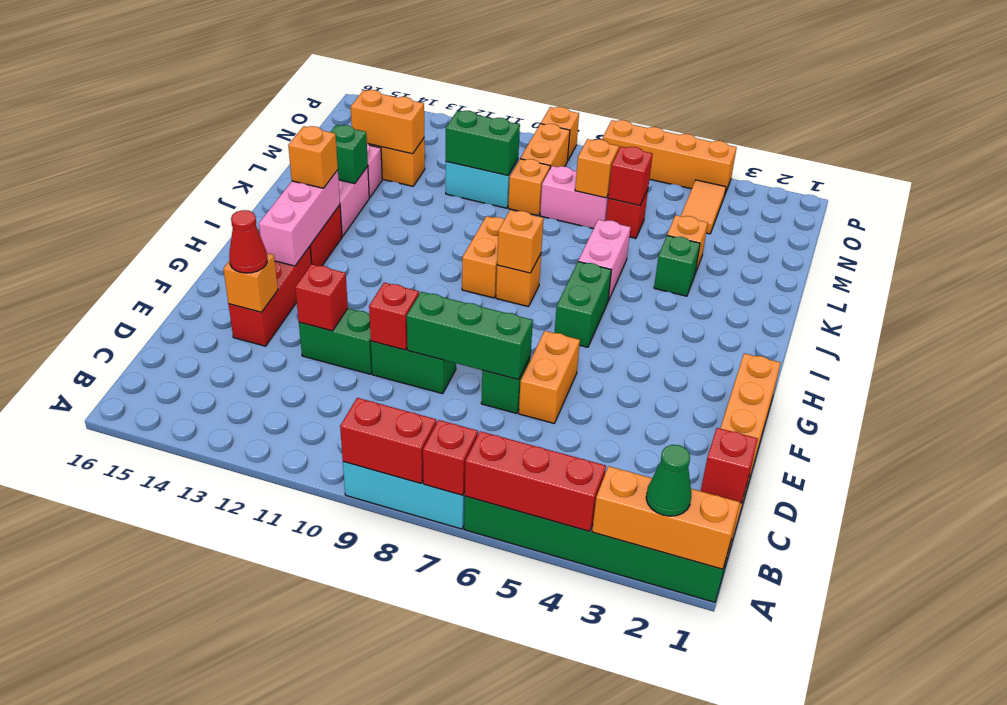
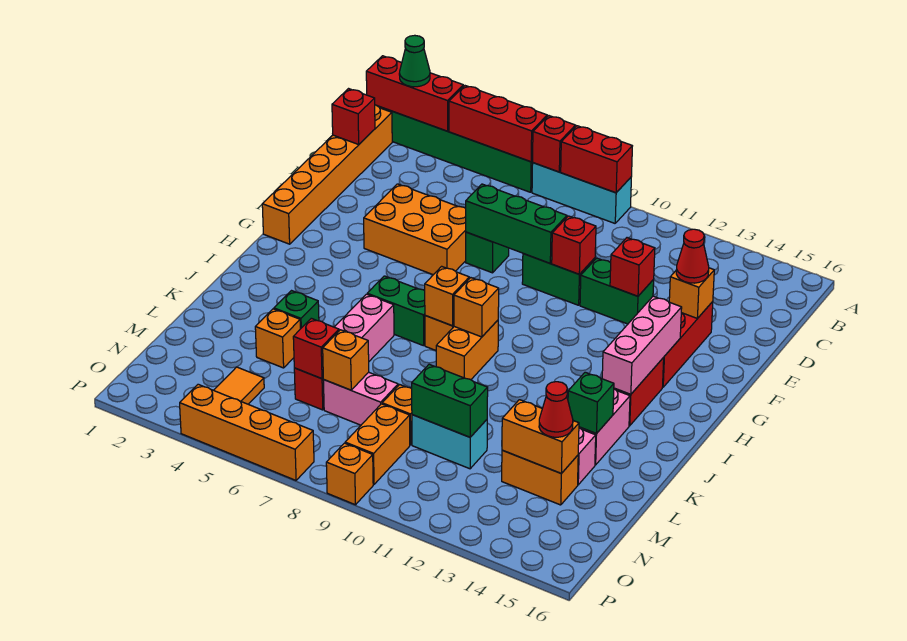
orange 1x3 brick [592,466,740,569] -> red 1x3 brick [366,56,463,131]
orange 1x2 brick [519,331,580,423] -> orange 2x3 brick [364,184,466,275]
green 1x2 brick [555,262,611,347] -> green 1x2 brick turned to [367,276,425,346]
orange 1x1 brick [288,126,338,188] -> orange 1x1 brick moved to [454,278,499,337]
none -> red 1x1 cone [539,382,573,437]

